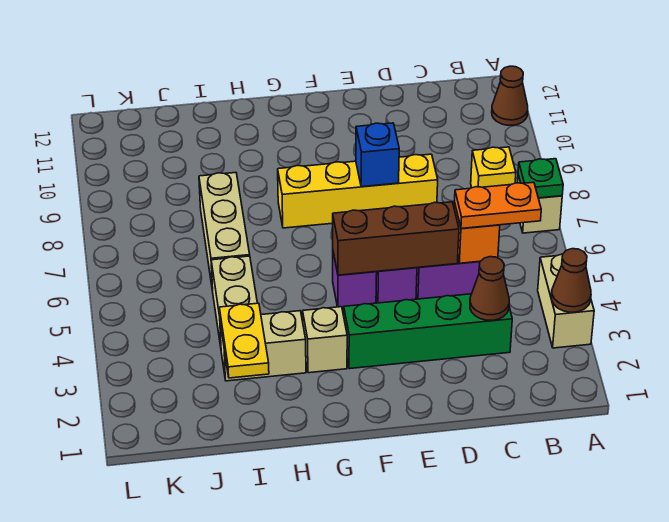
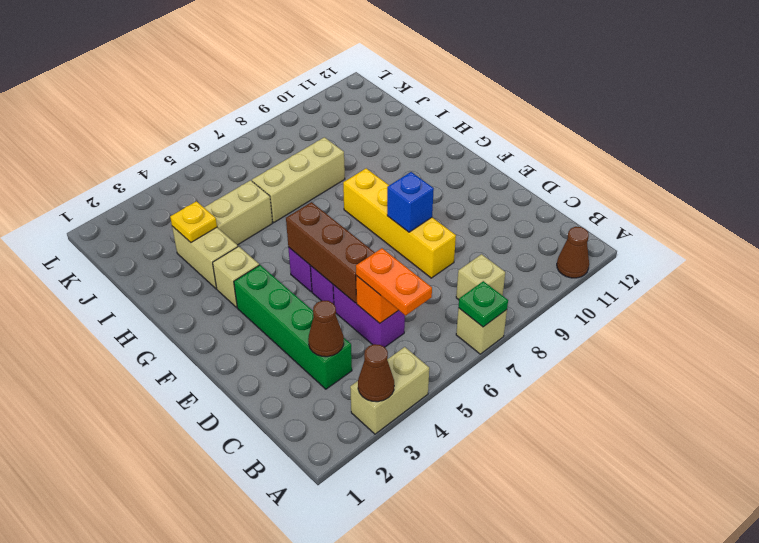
yellow 1x1 brick [471,147,516,188] -> tan 1x1 brick [456,254,505,300]
yellow 1x2 plate [219,303,269,378] -> yellow 1x1 plate [170,201,217,242]

